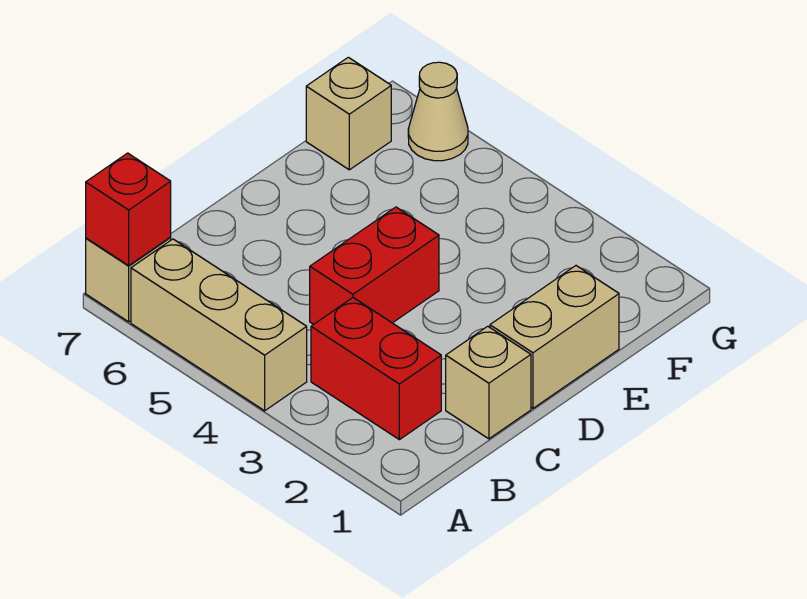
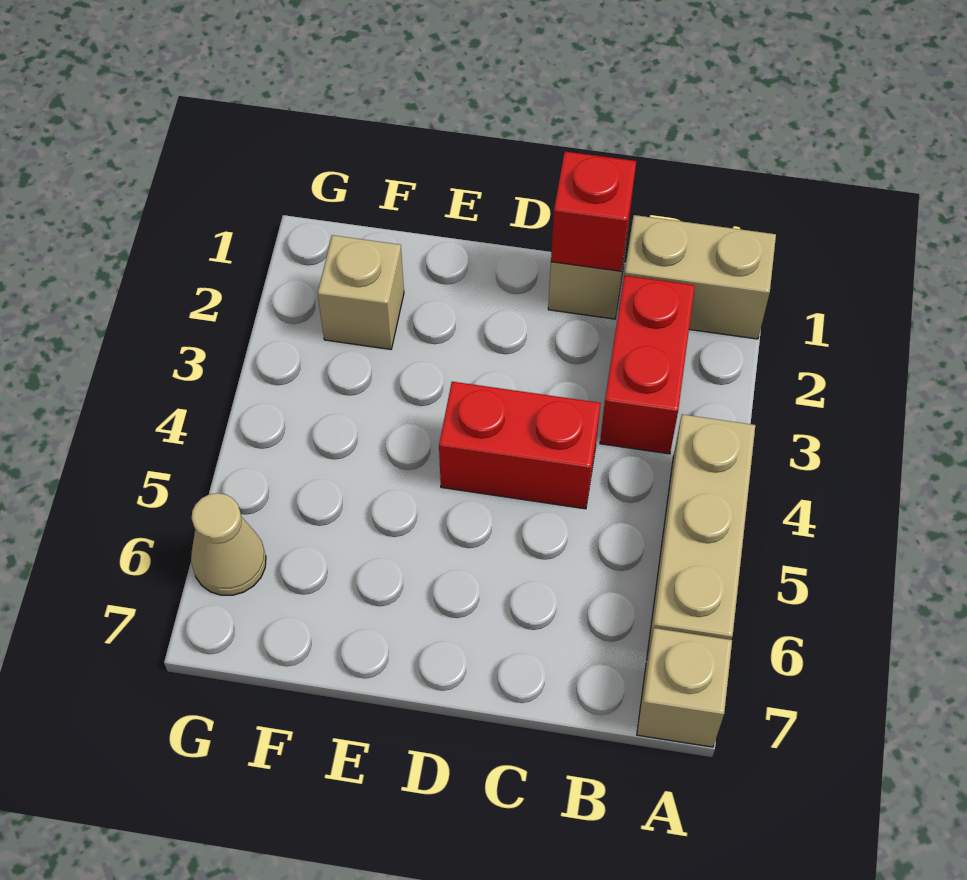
red 1x1 brick [86,153,171,265] -> red 1x1 brick moved to [551,152,636,271]
tan 1x2 brick [490,266,619,408] -> tan 1x2 brick moved to [624,215,776,339]
tan 1x1 brick [306,57,391,170] -> tan 1x1 brick moved to [318,235,404,349]

